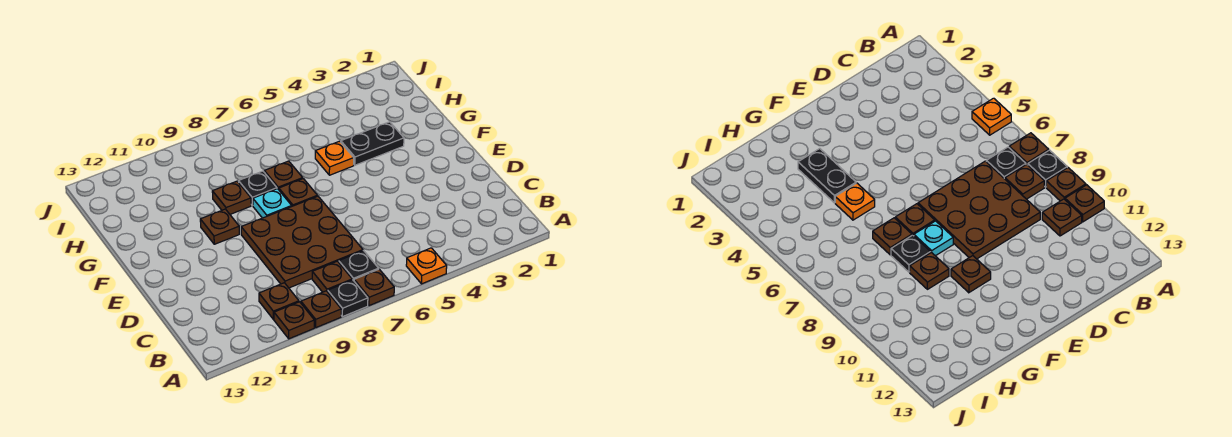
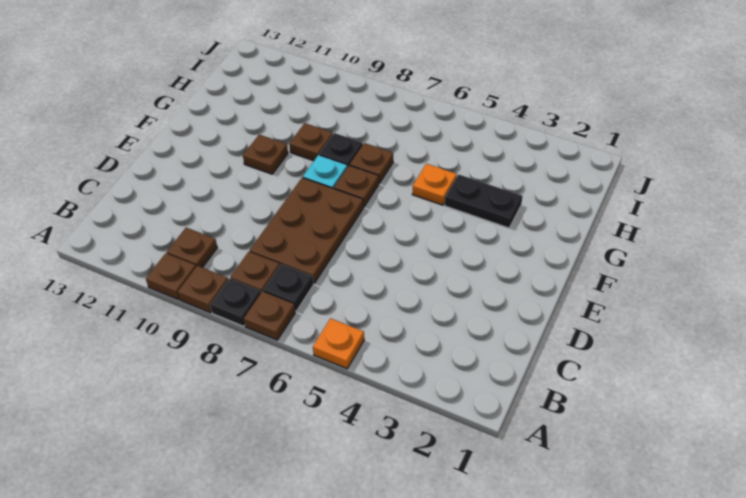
brown 3x3 plate [241,196,363,288] -> brown 2x3 plate [250,178,363,283]

